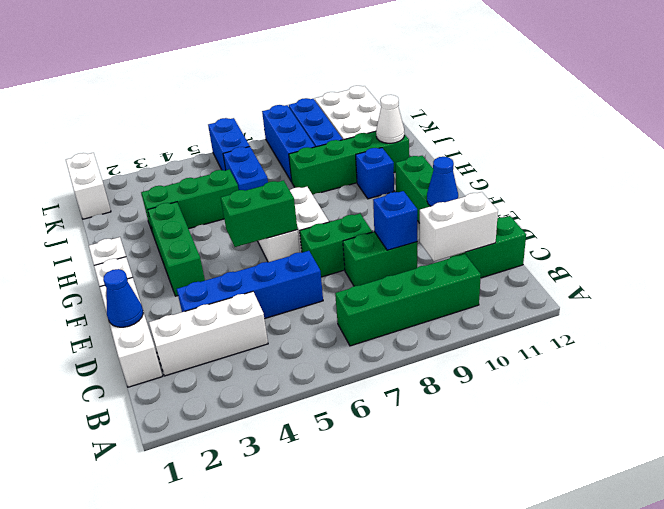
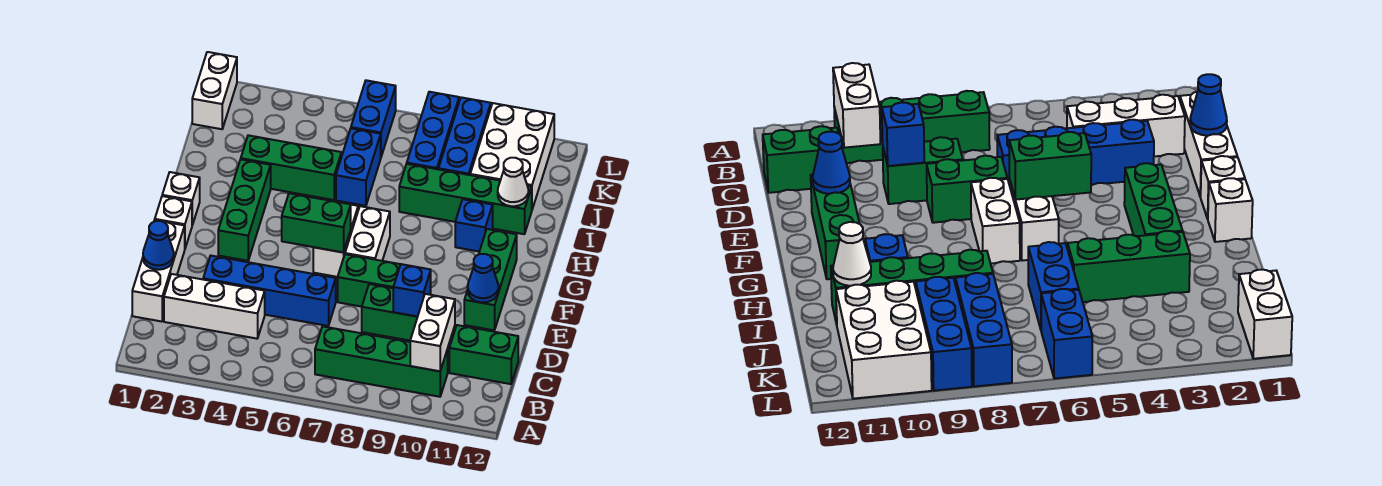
white 1x2 brick [420,192,498,261] -> white 1x2 brick turned to [410,294,455,371]

